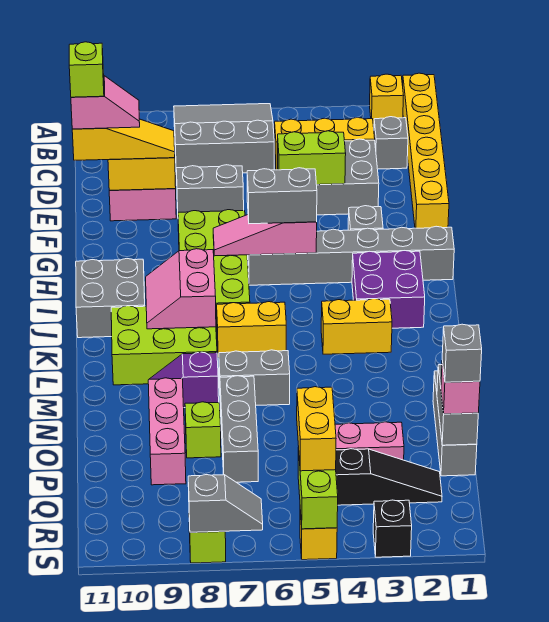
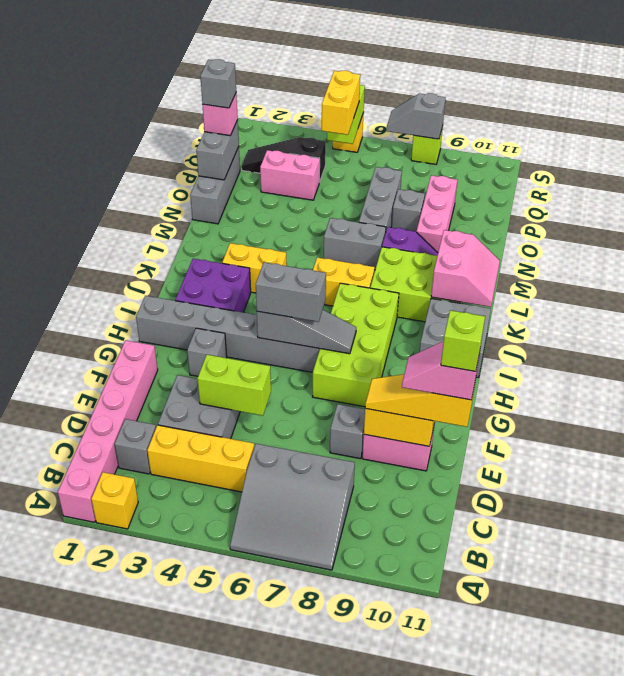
yellow 1x6 brick [403,73,449,228] -> pink 1x6 brick [58,340,158,522]
grey 1x2 brick [176,165,244,212] -> grey 1x1 brick [330,404,365,459]
pink 1x3 slope [213,215,317,256] -> grey 1x3 slope [257,310,356,354]
pink 2x2 slope [146,249,216,329] -> pink 2x2 slope moved to [431,230,500,307]
lime 1x1 brick [185,402,221,458] -> grey 1x1 brick [392,189,425,232]
black 1x1 brick [373,500,412,557] -> none

